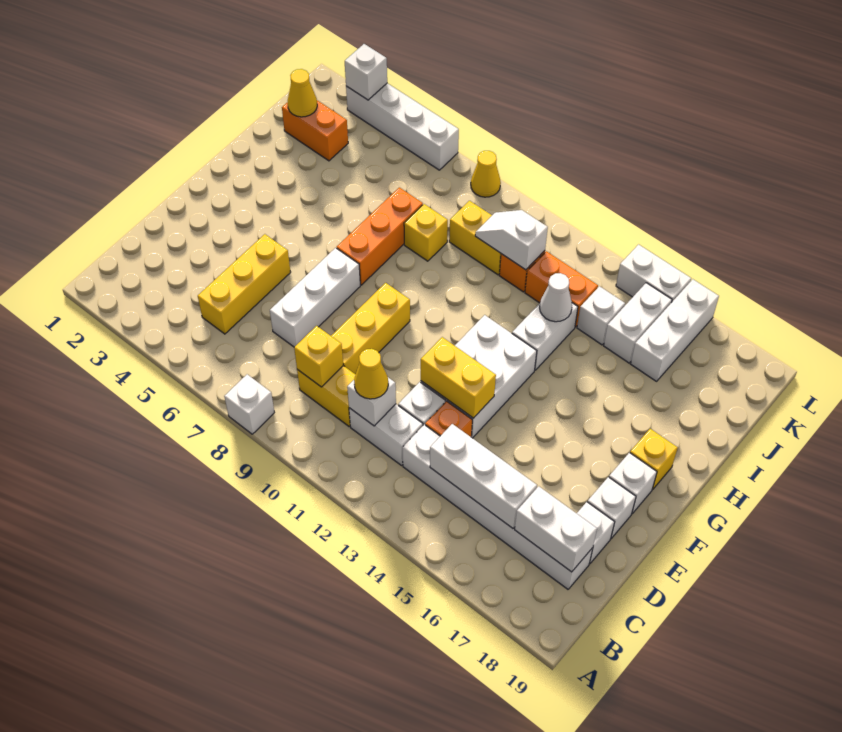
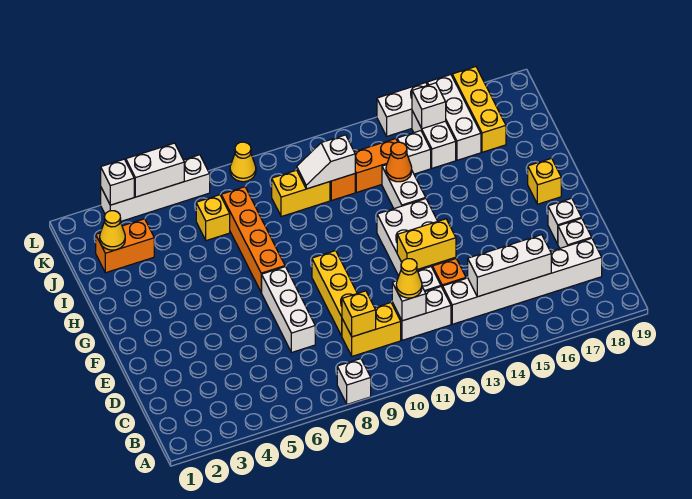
yellow 1x3 brick [198,234,291,334] -> yellow 1x3 brick moved to [452,67,506,152]
white 1x2 brick [515,486,597,572] -> white 1x2 brick moved to [126,143,184,197]
white 1x1 brick [609,453,657,514] -> white 1x1 brick moved to [412,83,446,129]
orange 1x3 brick [337,187,423,285] -> orange 1x4 brick [221,187,285,292]
yellow 1x1 brick [404,204,448,261] -> yellow 1x1 brick moved to [196,195,230,241]
white 1x1 cone [540,273,572,322] -> orange 1x1 cone [386,142,412,182]

